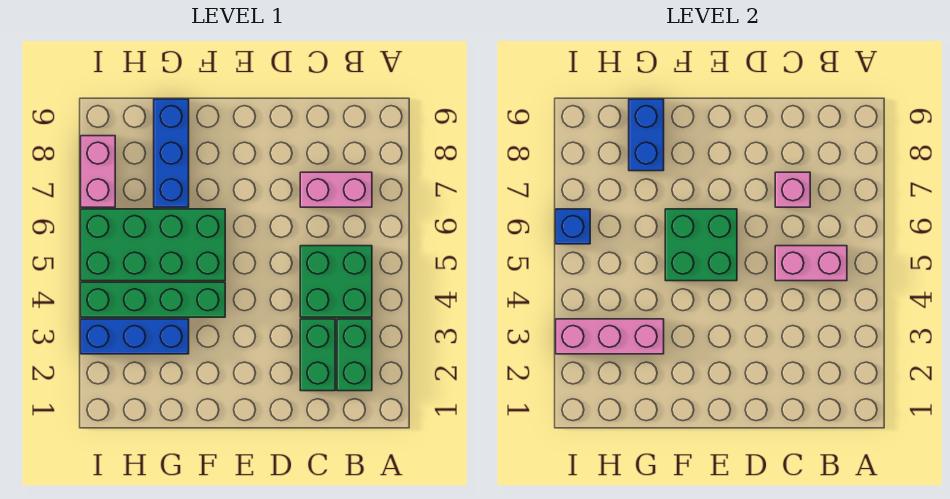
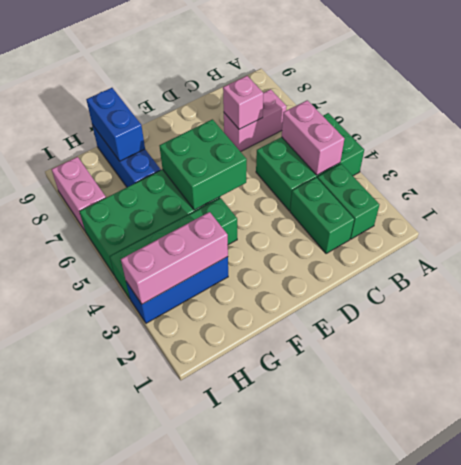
green 2x2 brick [300,246,372,317] -> green 2x3 brick [256,113,364,211]
pink 1x2 brick [775,246,847,281] -> pink 1x2 brick turned to [282,100,344,175]
blue 1x1 brick [556,209,590,244] -> none

